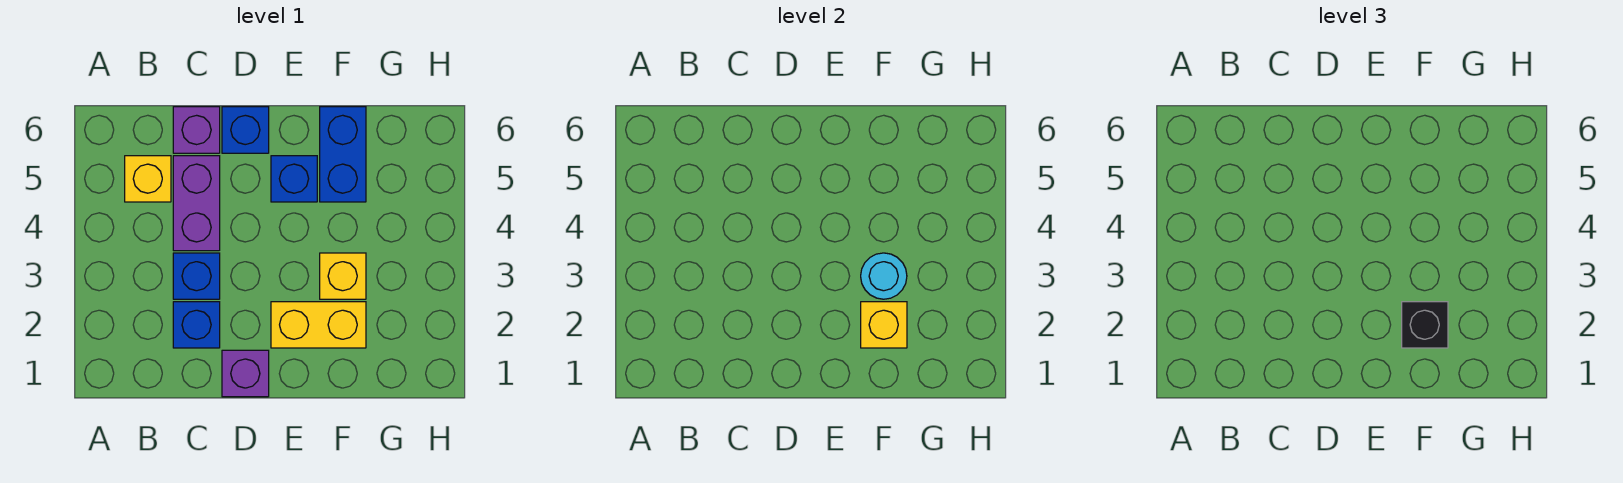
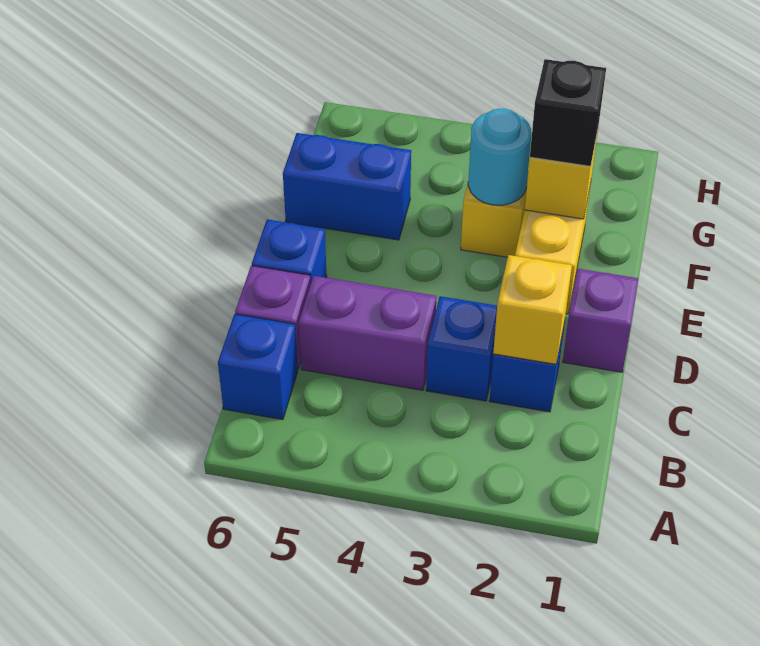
yellow 1x1 brick [125,156,171,202] -> yellow 1x1 brick moved to [493,255,572,364]
blue 1x1 brick [271,156,317,202] -> blue 1x1 brick moved to [218,314,298,420]

